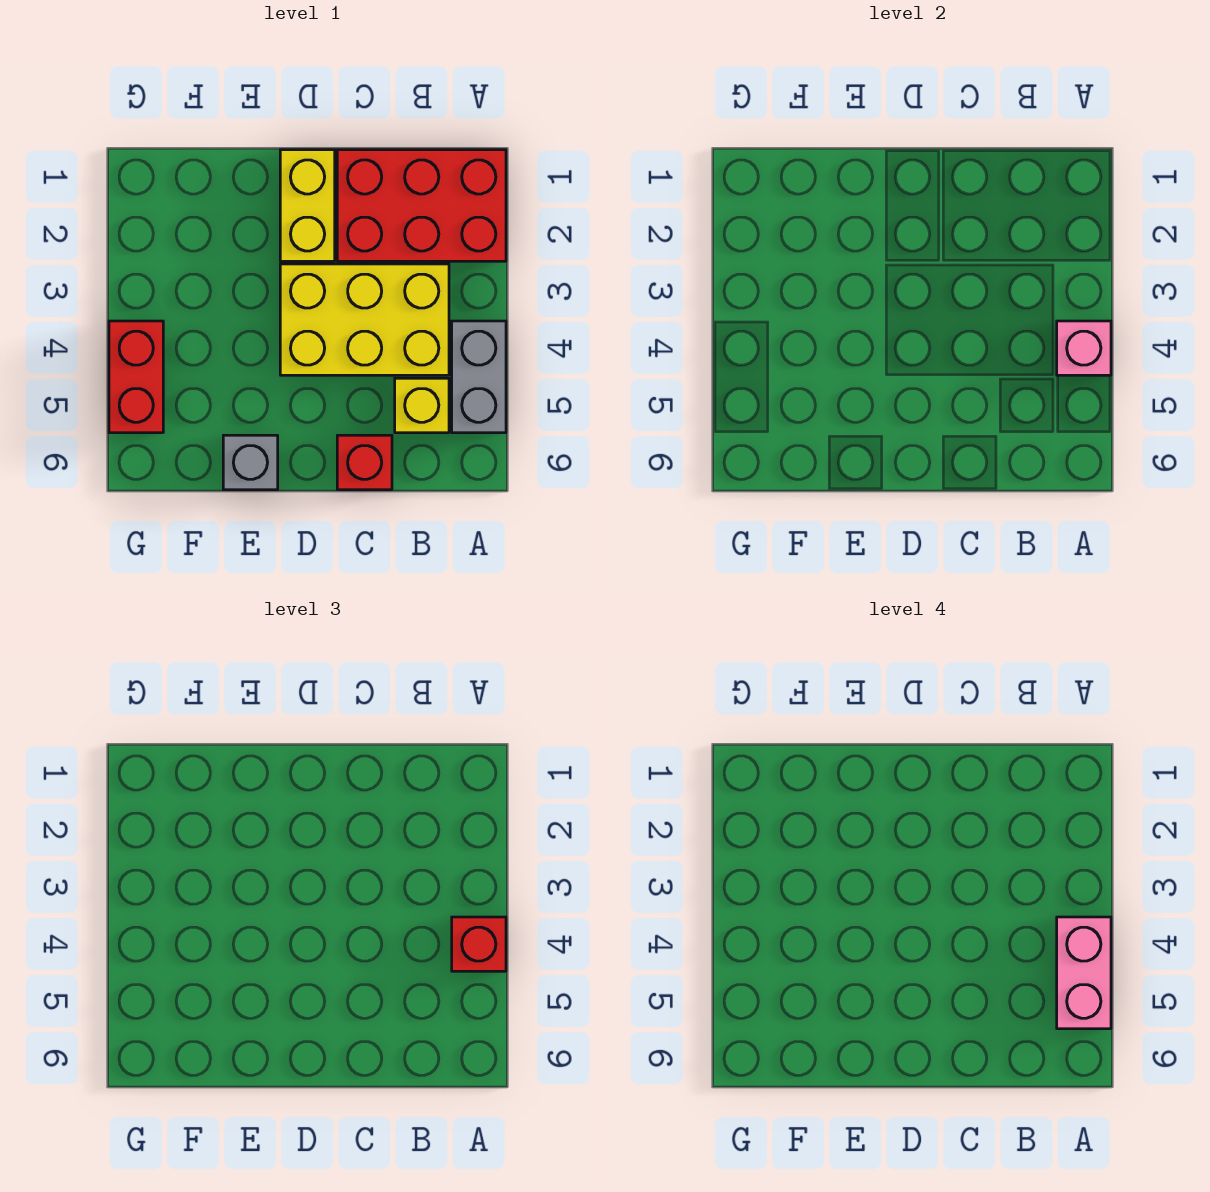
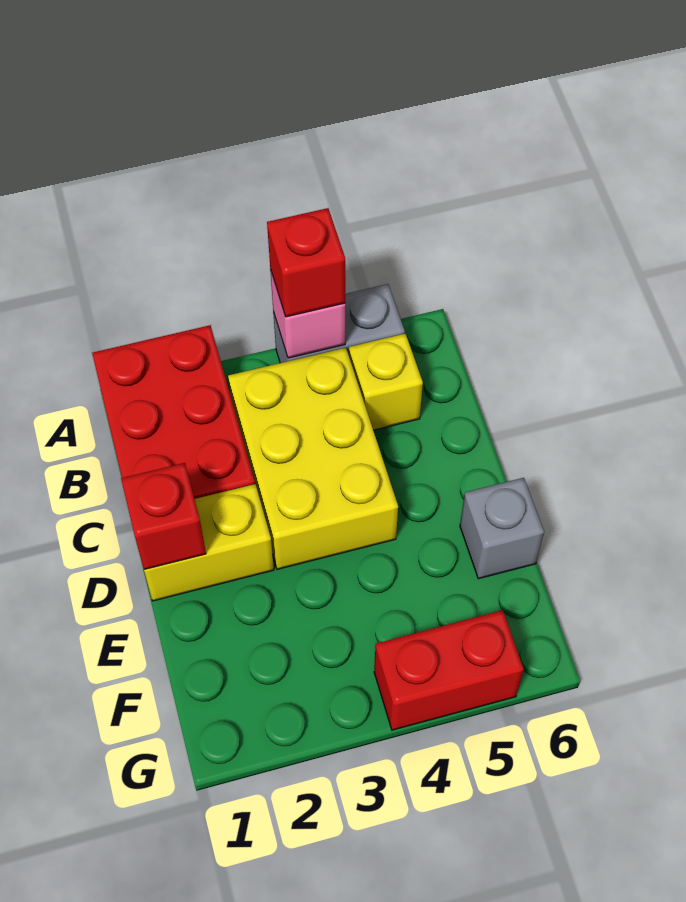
pink 1x2 brick [1057,917,1111,1029] -> none
red 1x1 brick [337,435,392,490] -> red 1x1 brick moved to [121,463,206,569]

